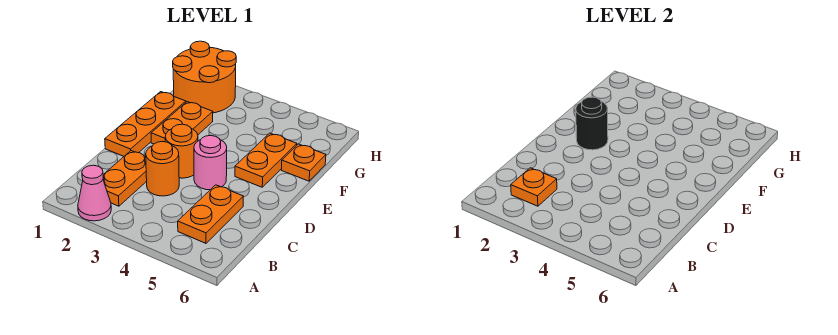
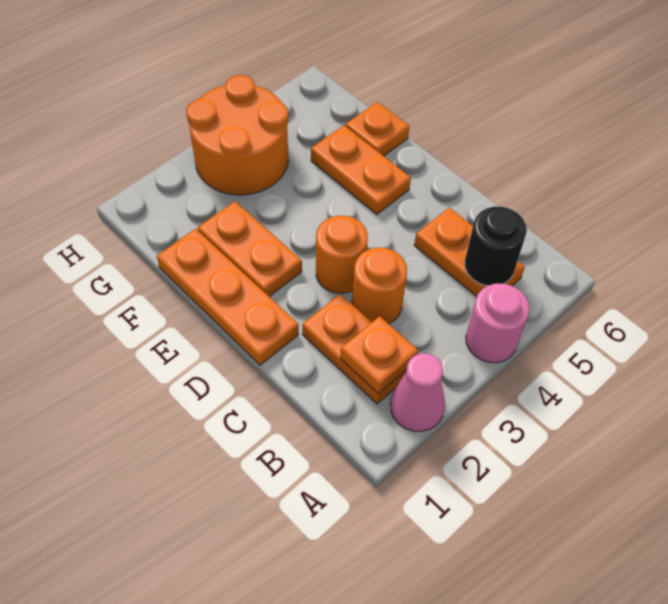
pink 1x1 round brick [194,136,227,190] -> pink 1x1 round brick moved to [466,283,530,363]
black 1x1 round brick [576,97,608,150] -> black 1x1 round brick moved to [465,207,527,286]
orange 2x2 round brick [173,41,236,113] -> orange 2x2 round brick moved to [186,75,288,195]

